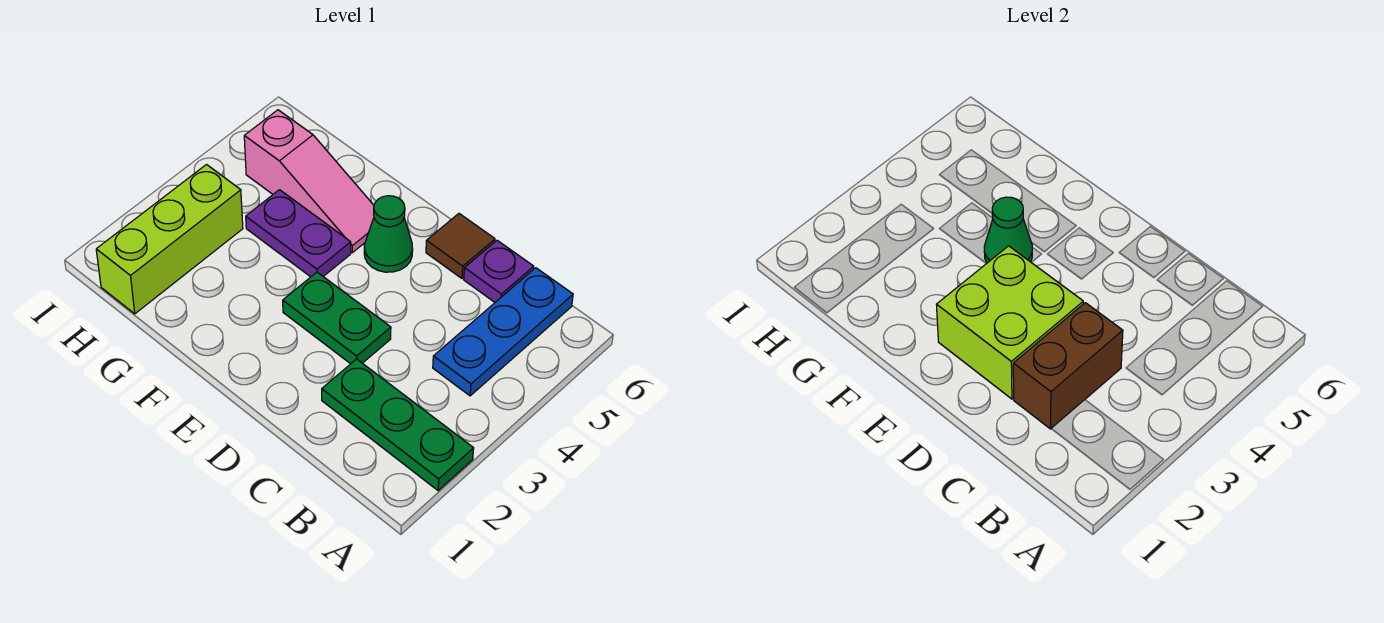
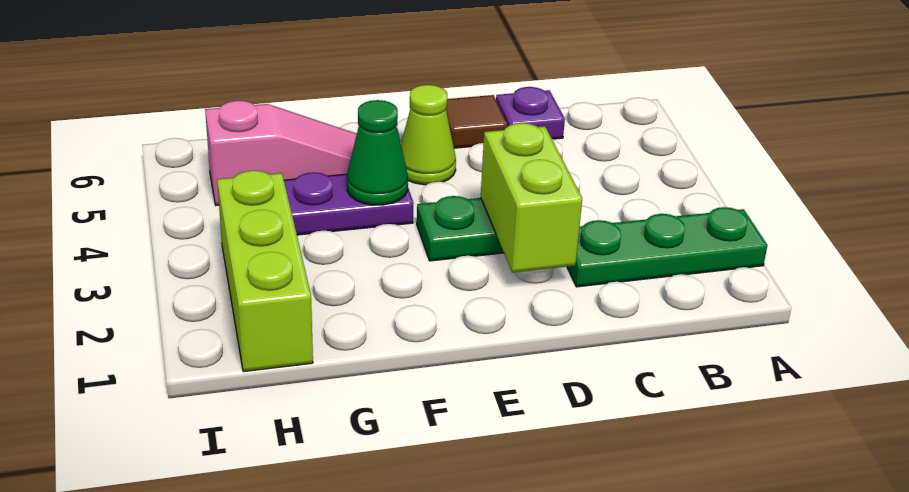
blue 1x3 plate [433,268,573,396] -> none
brown 1x2 brick [1013,303,1123,429] -> none
lime 2x2 brick [936,246,1083,399] -> lime 1x2 brick [481,123,582,273]
green 1x1 cone [364,196,413,272] -> lime 1x1 cone [401,85,456,185]

